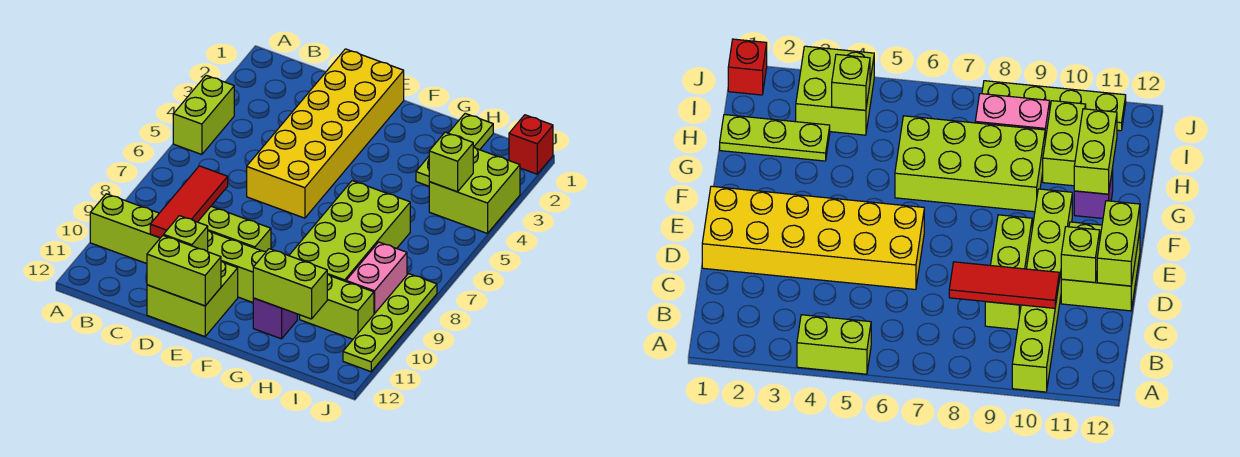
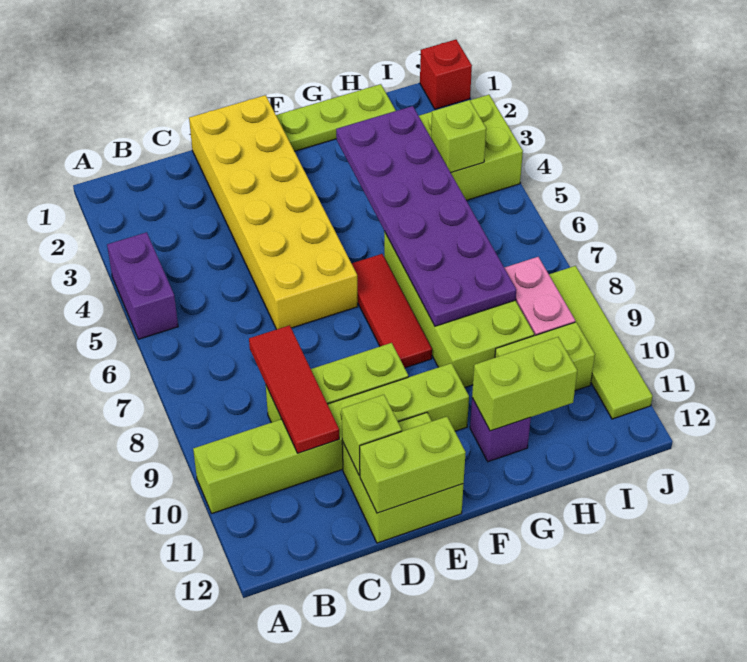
lime 1x2 brick [173,75,234,155] -> purple 1x2 brick [107,232,178,339]
none -> red 1x3 tile [352,254,432,368]
none -> purple 2x6 plate [336,106,516,326]
lime 1x3 plate [416,113,493,186] -> lime 1x3 plate turned to [276,84,396,151]
lime 1x4 plate [343,274,437,372] -> lime 1x4 tile [549,266,653,419]

